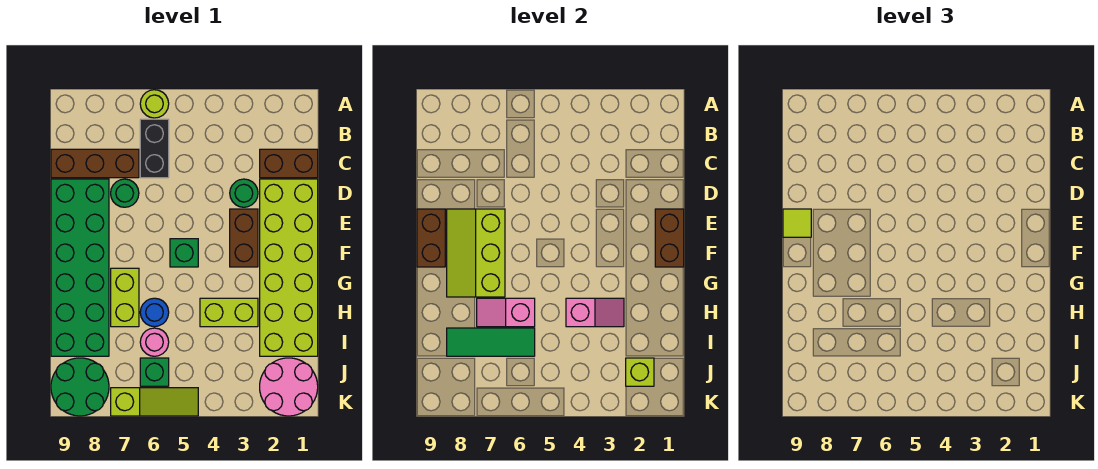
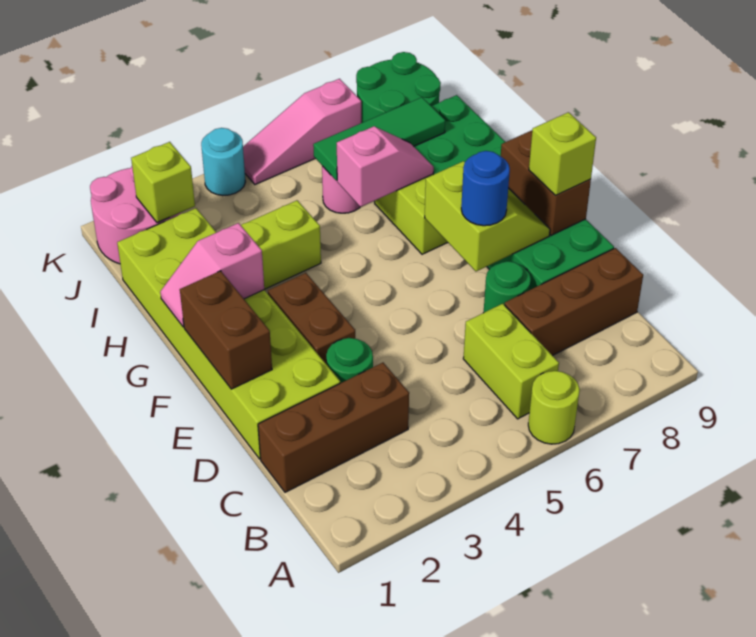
black 1x2 brick [140,119,169,178] -> lime 1x2 brick [463,304,559,419]
brown 1x2 brick [260,149,318,178] -> brown 1x3 brick [258,363,409,492]
lime 2x3 slope [447,209,505,297] -> lime 2x2 slope [425,162,550,271]
lime 1x1 tile [783,209,811,237] -> lime 1x1 brick [529,112,596,195]
green 1x1 brick [170,239,198,267] -> none
pink 1x2 slope [566,298,624,327] -> pink 1x2 slope moved to [160,223,264,327]
blue 1x1 round brick [140,298,169,327] -> blue 1x1 round brick moved to [461,151,510,226]
green 1x1 brick [140,358,169,386] -> none
none -> cyan 1x1 round brick [201,128,245,195]
lime 1x3 slope [111,388,198,416] -> pink 1x3 slope [243,79,361,185]

